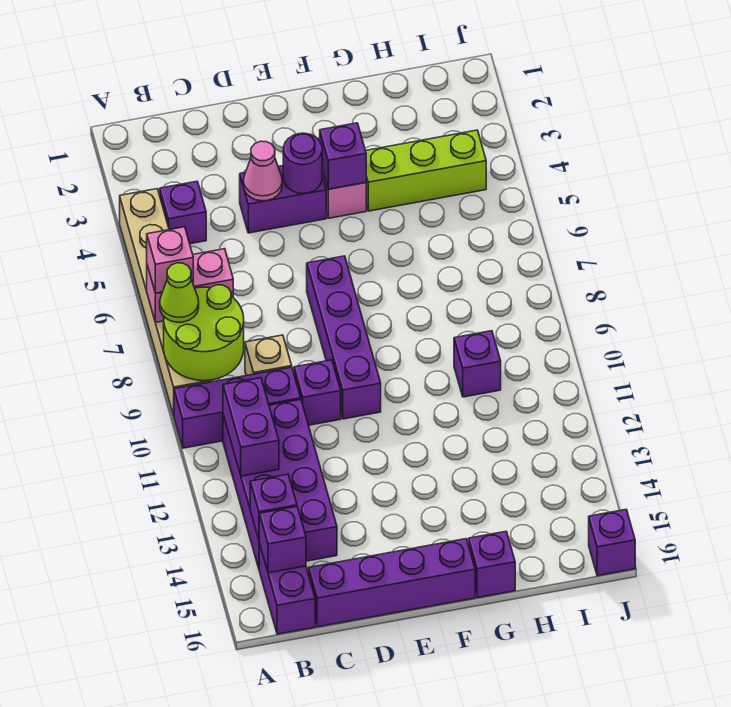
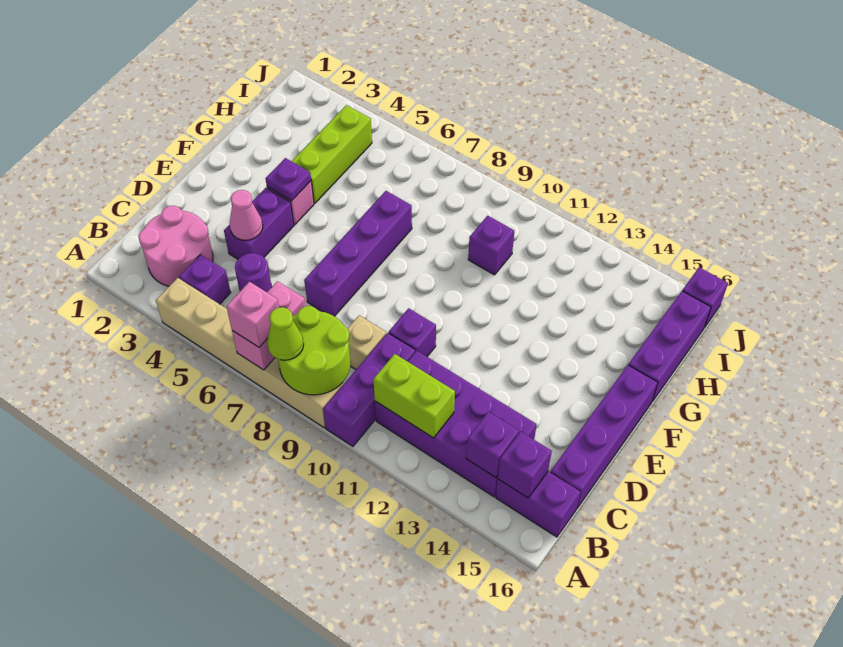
none -> pink 2x2 round brick [139,206,213,286]
purple 1x2 brick [223,378,279,476] -> lime 1x2 brick [373,354,455,438]
purple 1x1 round brick [283,133,322,193] -> purple 1x1 round brick moved to [235,253,272,292]
purple 1x4 brick [307,256,381,419] -> purple 1x4 brick turned to [304,191,412,316]
purple 1x1 brick [320,123,366,189] -> purple 1x1 plate [266,158,311,201]
purple 1x1 brick [469,531,515,598] -> purple 1x3 brick [629,291,711,402]

